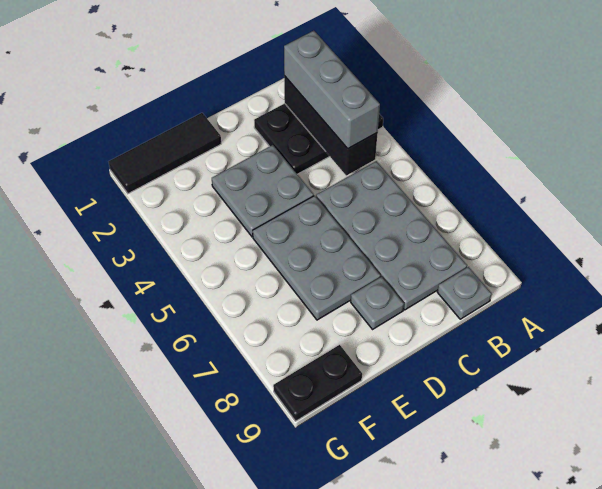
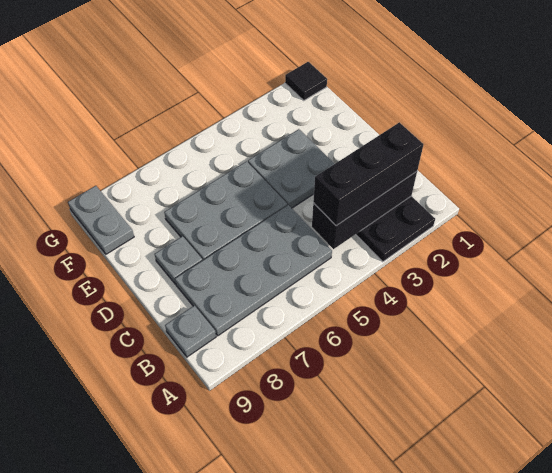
grey 1x3 brick [284,31,380,149] -> black 1x3 brick [313,122,423,226]
black 1x3 tile [108,113,221,194] -> black 1x1 tile [285,62,327,100]
black 1x2 plate [273,345,362,421] -> grey 1x2 plate [68,186,134,254]

